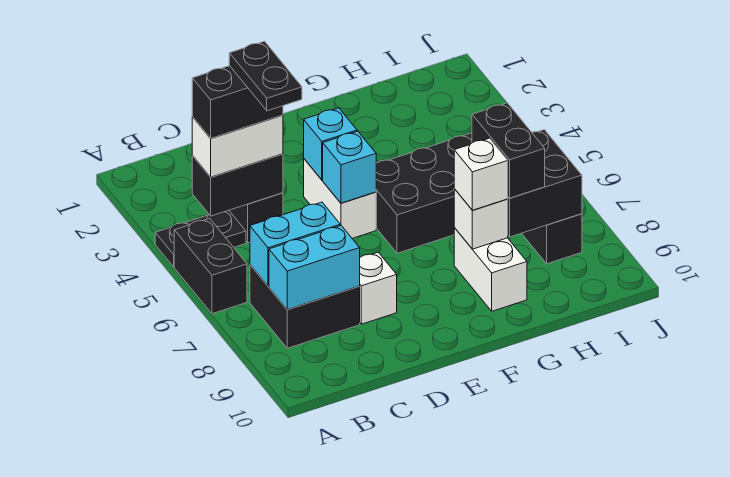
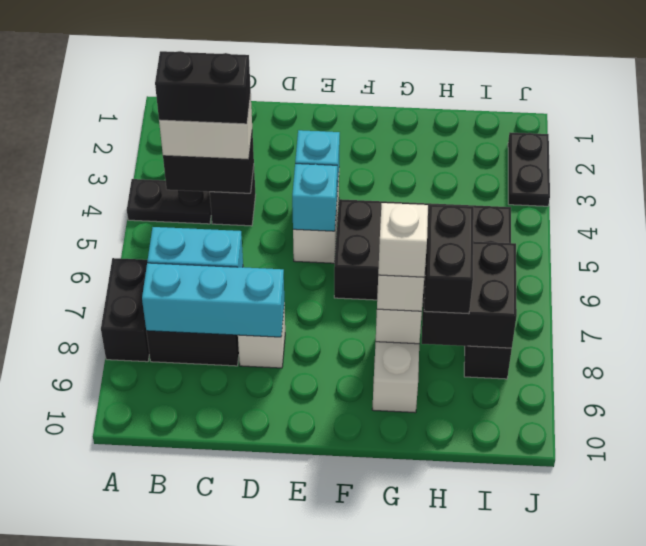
black 1x2 brick [174,218,247,314] -> black 1x2 brick moved to [101,258,149,362]
cyan 1x2 brick [269,226,360,309] -> cyan 1x3 brick [142,263,284,337]
black 1x2 plate [229,41,302,111] -> black 1x2 plate moved to [508,133,550,206]
none -> white 1x1 brick [378,203,428,277]

